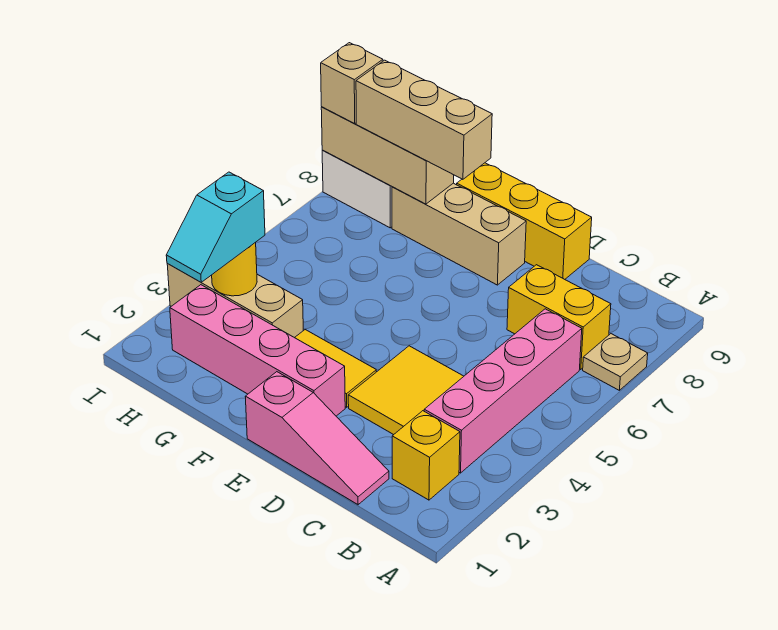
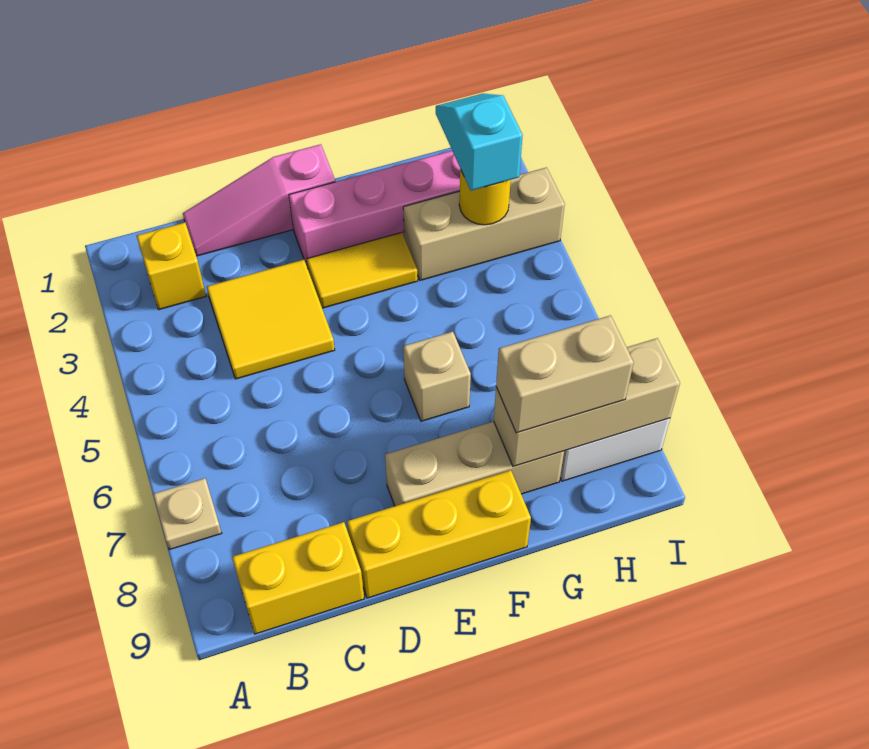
pink 1x4 brick [424,309,582,473] -> none
yellow 1x2 brick [507,265,611,370] -> yellow 1x2 brick moved to [232,522,364,634]
tan 1x3 brick [356,60,492,179] -> tan 1x2 brick [496,315,634,433]
tan 1x1 brick [321,43,383,123] -> tan 1x1 brick moved to [403,332,471,421]

